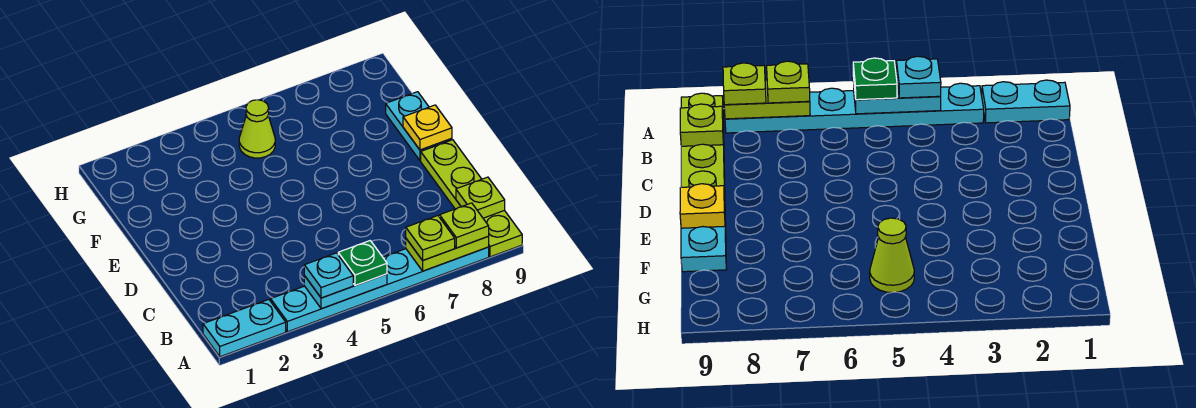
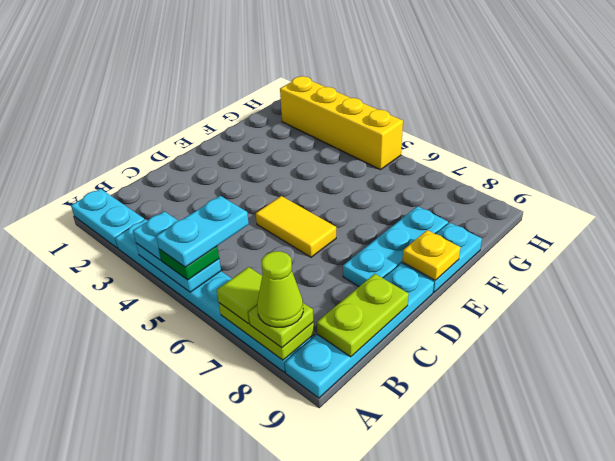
none -> cyan 1x2 plate [156,196,249,267]
lime 1x1 plate [406,216,455,260] -> lime 1x1 tile [217,267,262,323]
lime 1x4 plate [421,140,522,257] -> cyan 1x4 plate [285,264,434,398]
lime 1x1 plate [456,177,505,218] -> lime 1x2 plate [317,274,409,357]
none -> yellow 1x2 tile [256,196,336,257]
none -> cyan 1x3 plate [343,206,448,286]
lime 1x1 cone [239,100,275,158] -> lime 1x1 cone moved to [257,251,303,328]
none -> yellow 1x4 brick [280,76,403,170]

